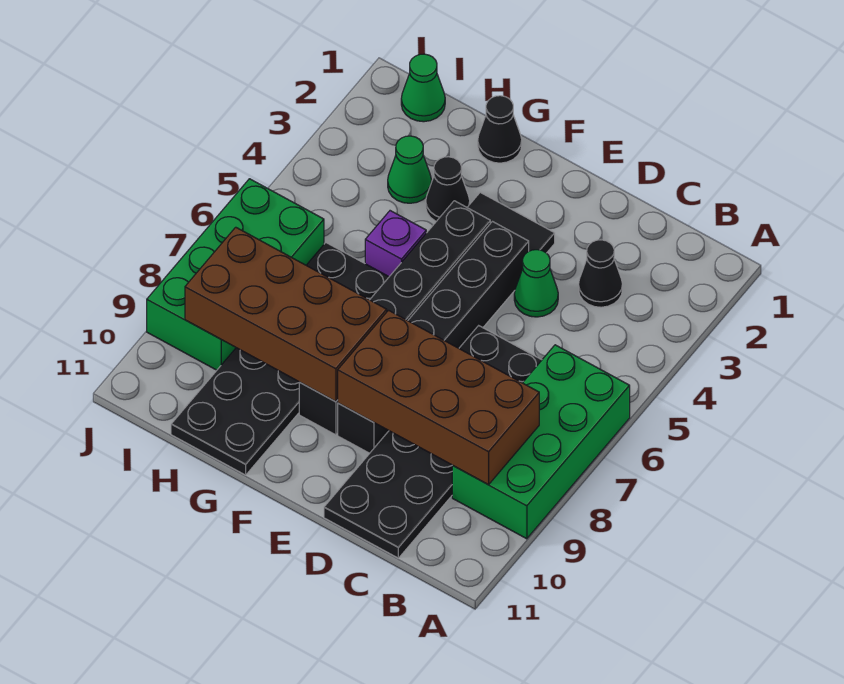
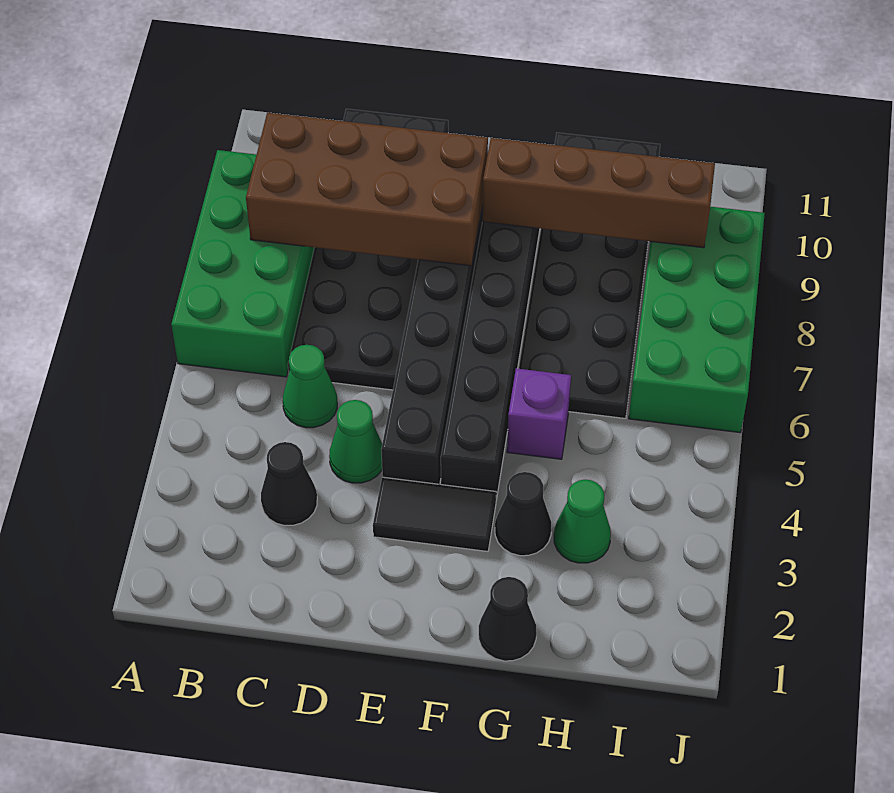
brown 2x4 brick [185,227,387,402] -> brown 1x4 brick [482,138,715,248]
green 1x1 cone [401,54,445,122] -> green 1x1 cone moved to [283,345,337,428]

